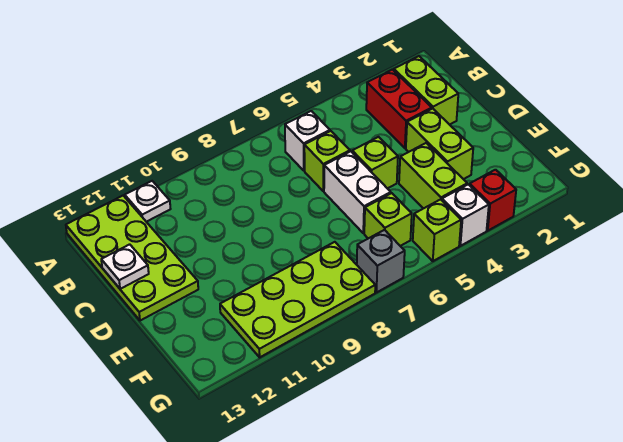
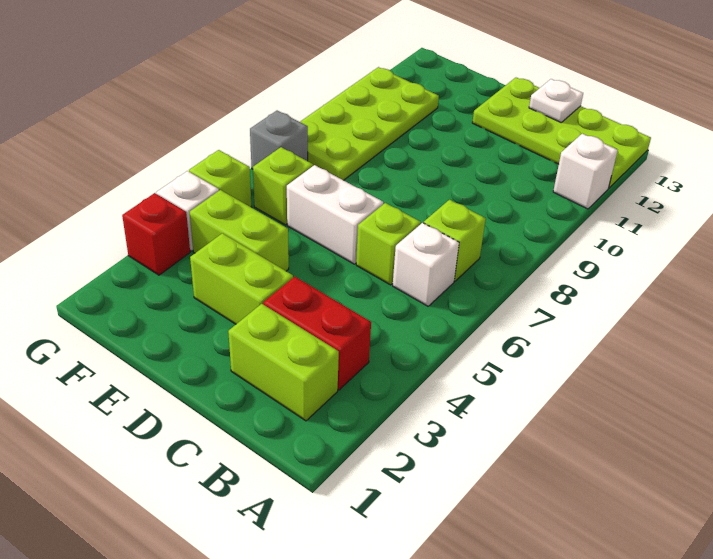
white 1x1 plate [125,181,170,222] -> white 1x1 brick [553,134,618,209]
lime 1x1 brick [352,137,398,189] -> lime 1x1 brick moved to [424,200,486,281]

